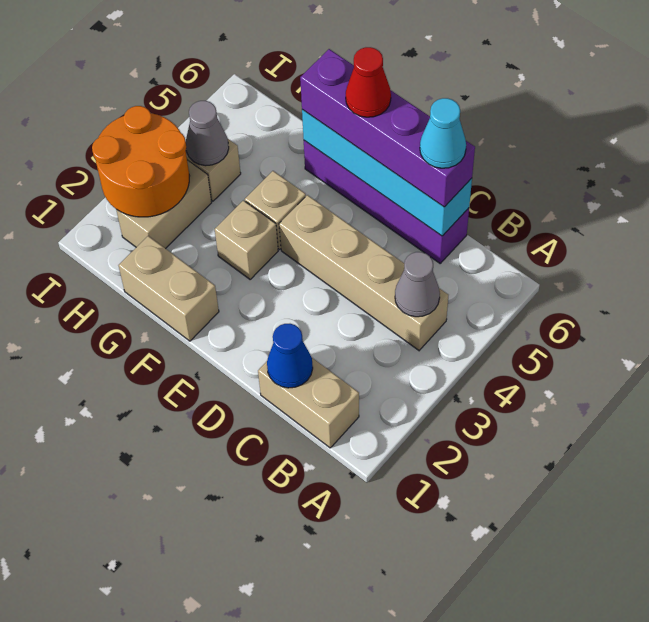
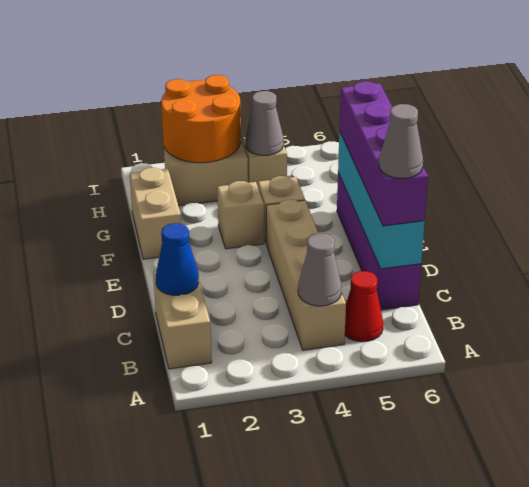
cyan 1x1 cone [420,98,466,168] -> grey 1x1 cone [379,104,423,179]
red 1x1 cone [346,47,391,117] -> red 1x1 cone moved to [345,271,383,342]

